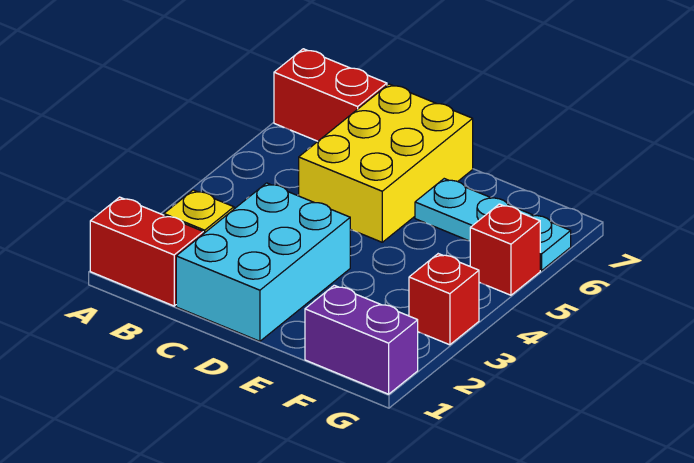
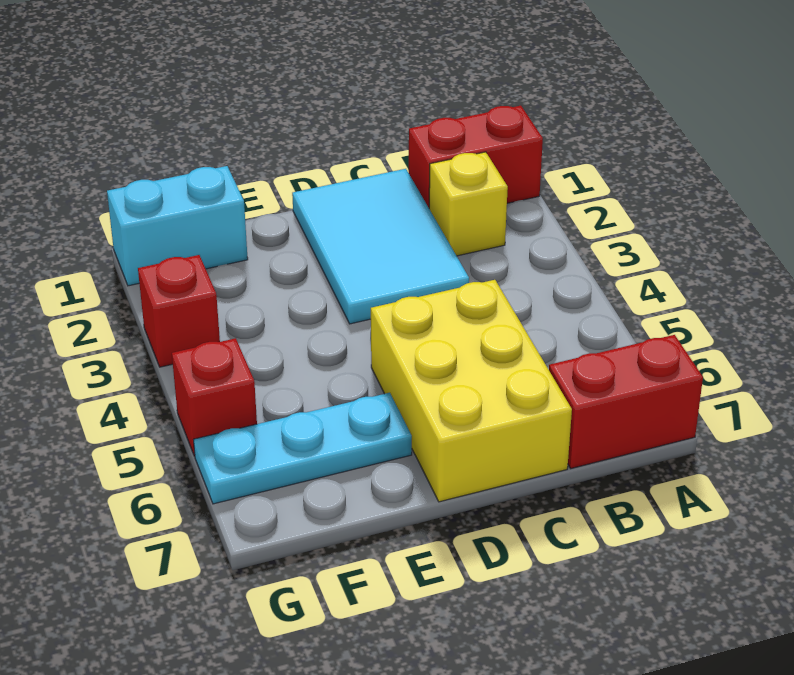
cyan 2x3 brick [176,183,350,341] -> cyan 2x3 tile [292,169,469,324]
purple 1x2 brick [305,285,418,394] -> cyan 1x2 brick [107,166,248,286]

